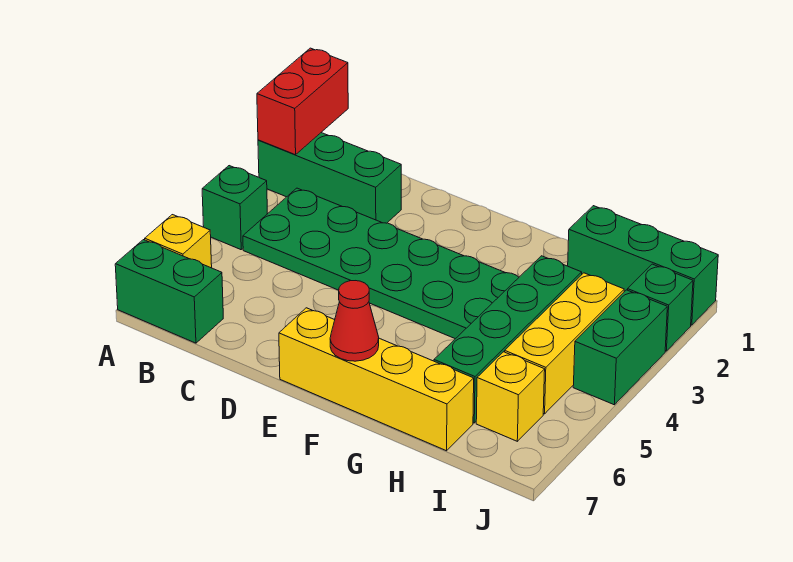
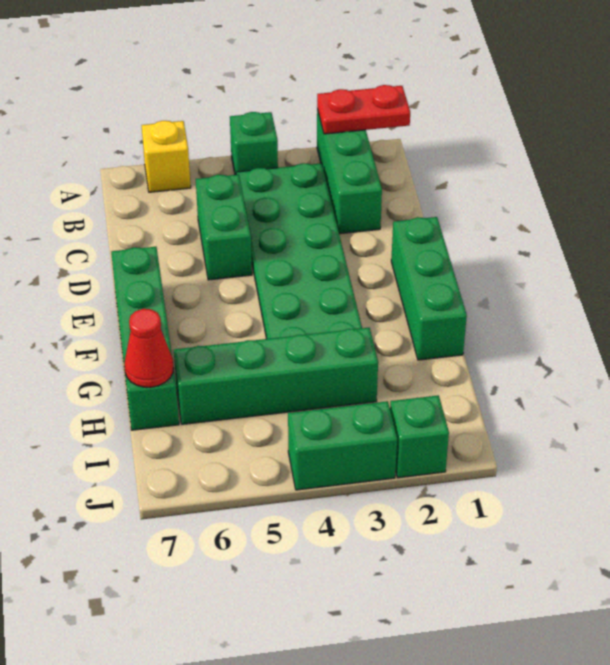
red 1x2 brick [257,48,348,155] -> red 1x2 plate [317,85,410,134]
green 1x2 brick [115,240,223,343] -> green 1x2 brick moved to [196,174,252,280]
yellow 1x4 brick [279,308,474,451] -> green 1x4 brick [111,247,179,430]
red 1x1 cone [330,281,379,361] -> red 1x1 cone moved to [124,309,174,387]
green 1x3 brick [568,206,718,325] -> green 1x3 brick moved to [391,217,467,360]
yellow 1x3 brick [505,273,624,414] -> none
yellow 1x1 brick [476,352,545,441] -> none

